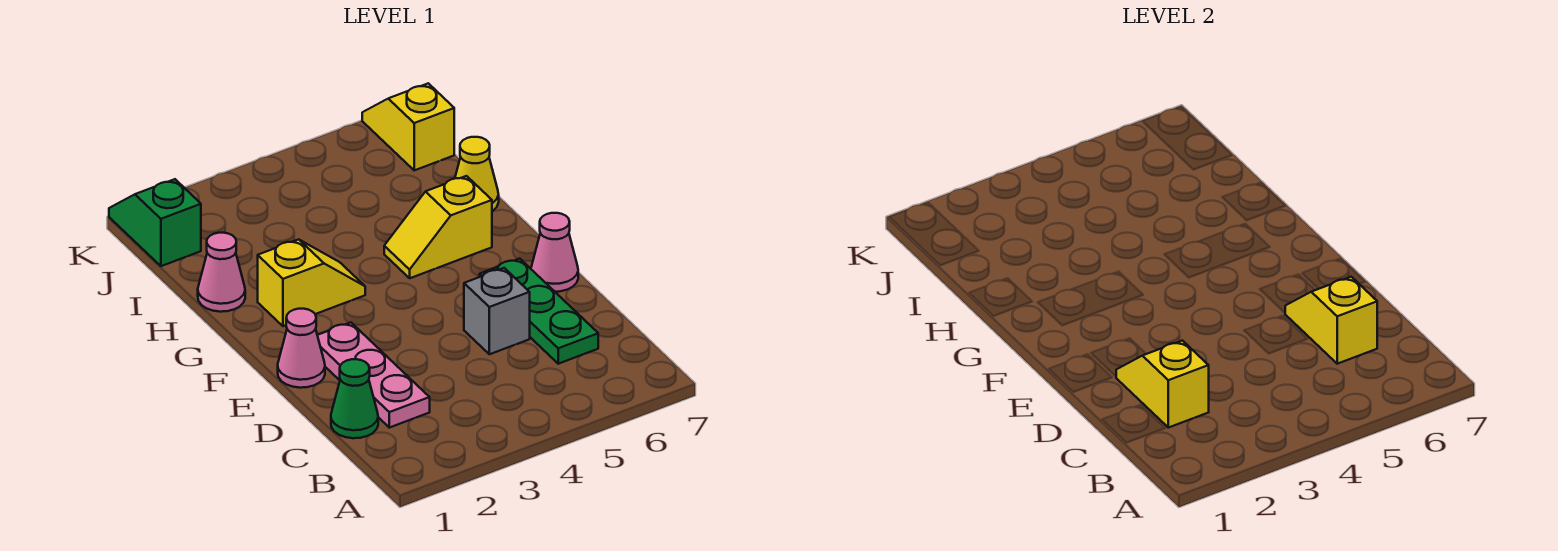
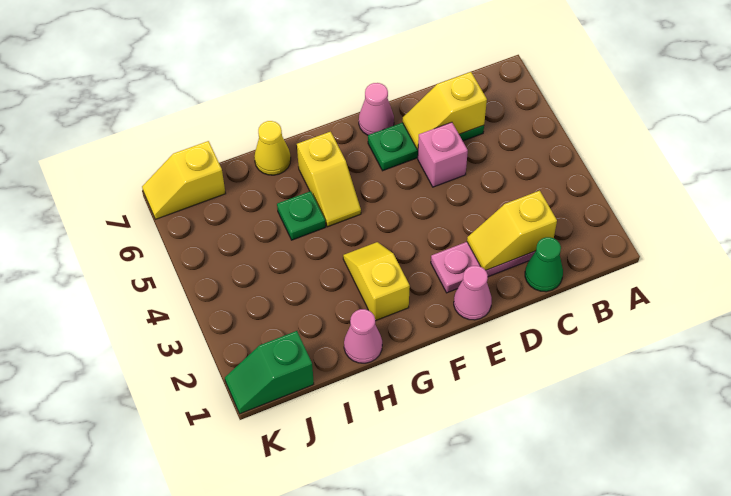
grey 1x1 brick [464,268,530,354] -> pink 1x1 brick [418,122,468,187]
none -> green 1x1 plate [277,191,326,240]

